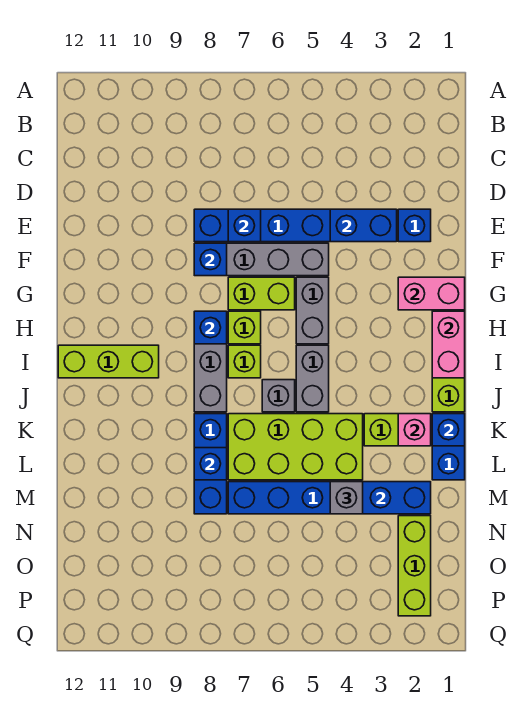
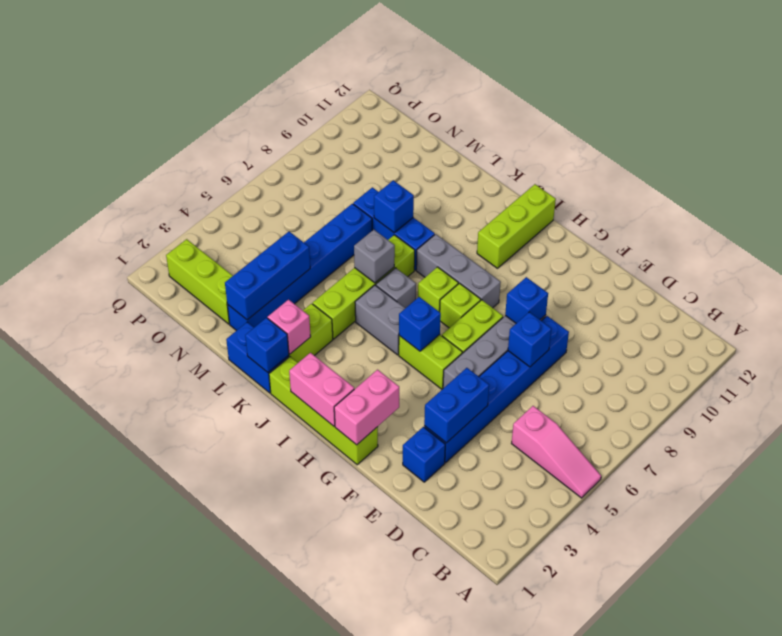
none -> pink 1x3 slope [512,406,601,498]
grey 1x2 brick [296,277,329,344] -> lime 1x2 brick [399,335,462,389]
blue 1x1 brick [194,311,227,344] -> blue 1x1 brick moved to [399,297,441,351]
lime 2x4 brick [228,414,363,480] -> lime 1x4 brick [313,235,415,339]
grey 1x1 brick [330,482,363,514] -> grey 1x1 brick moved to [354,230,395,283]

